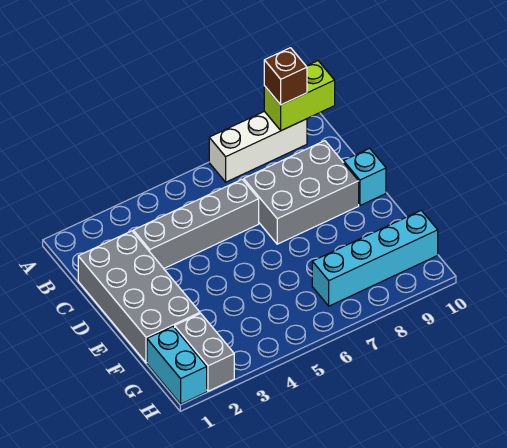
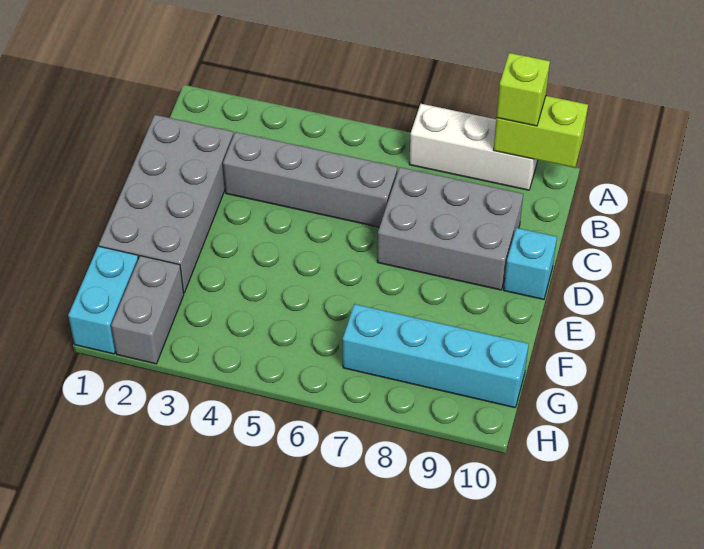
brown 1x1 brick [264,48,307,105] -> lime 1x1 brick [497,53,550,126]

